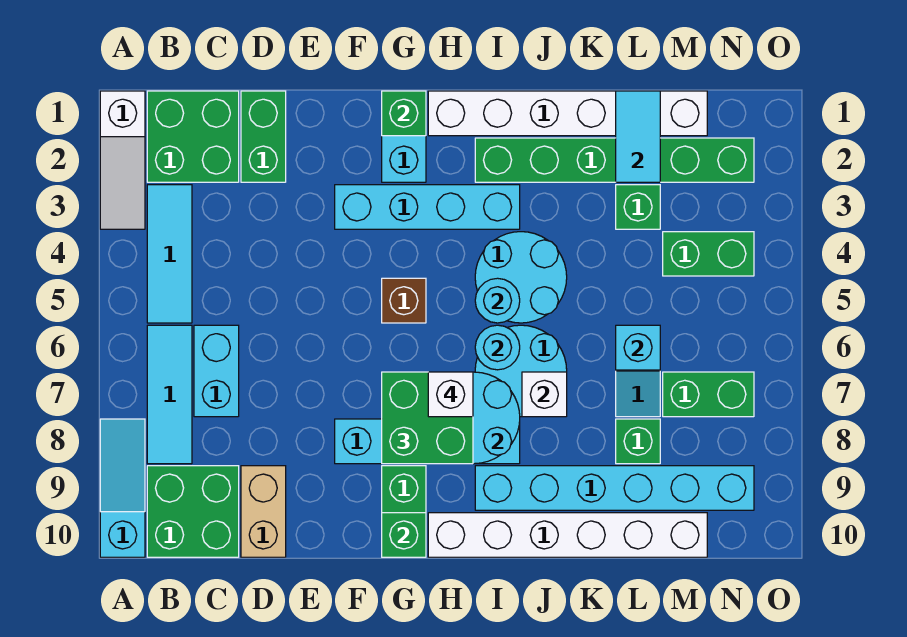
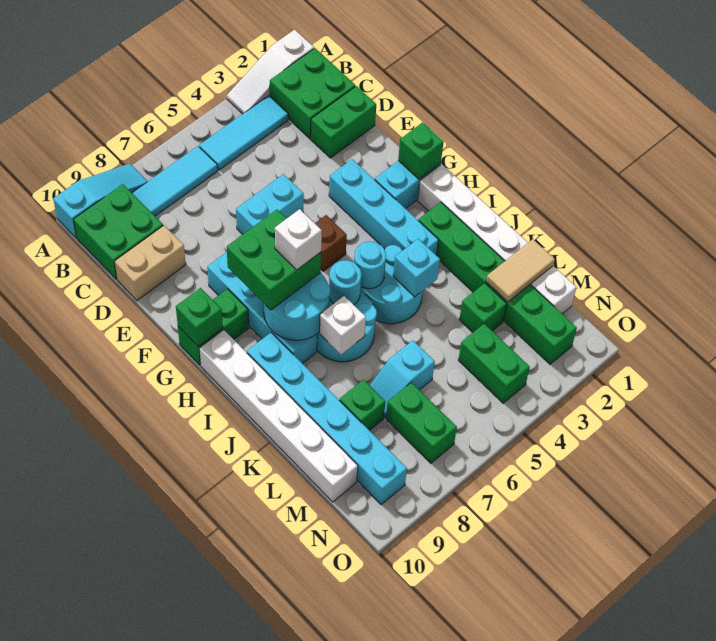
cyan 1x2 brick [194,325,239,417] -> cyan 1x2 brick moved to [236,174,304,235]
cyan 1x2 tile [616,91,660,182] -> tan 1x2 tile [486,239,555,302]
cyan 1x1 brick [616,325,660,370] -> cyan 1x1 brick moved to [393,239,440,297]

